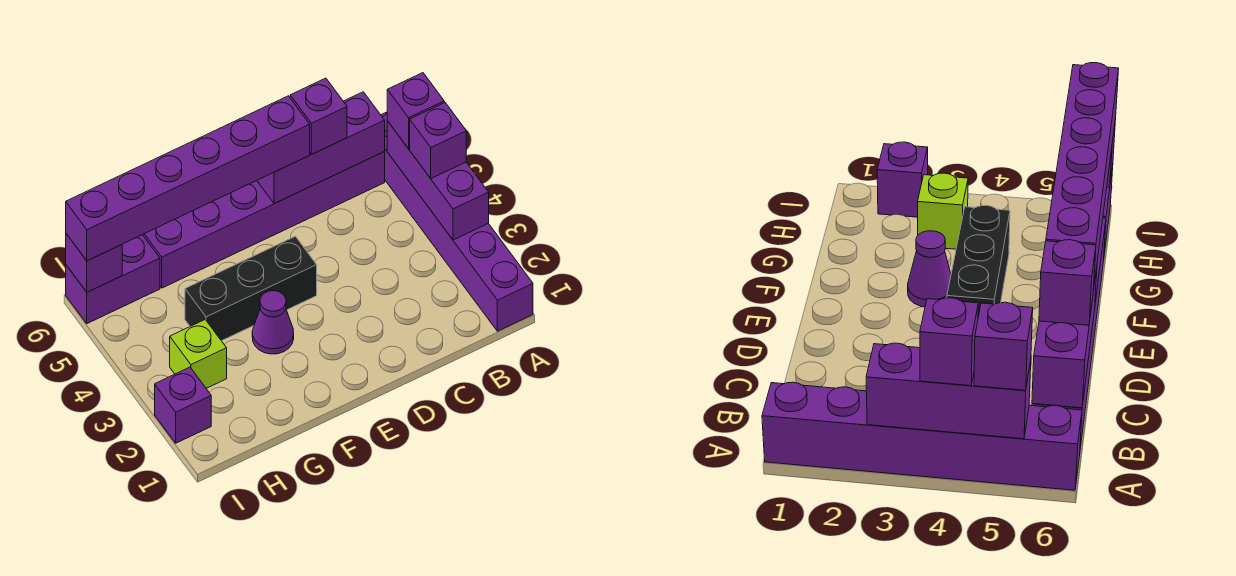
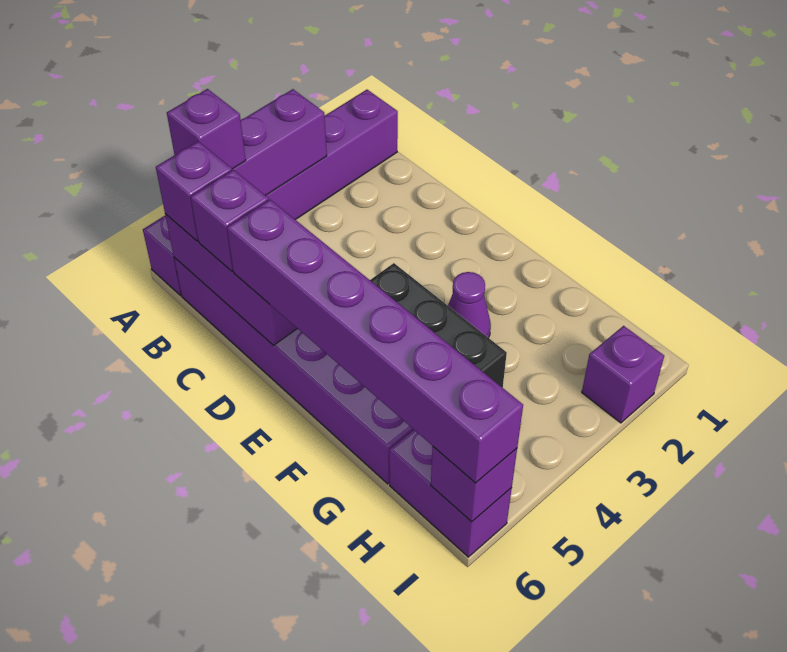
purple 1x1 brick [410,103,466,178] -> purple 1x1 brick moved to [156,141,232,241]
lime 1x1 brick [170,320,227,388] -> none

